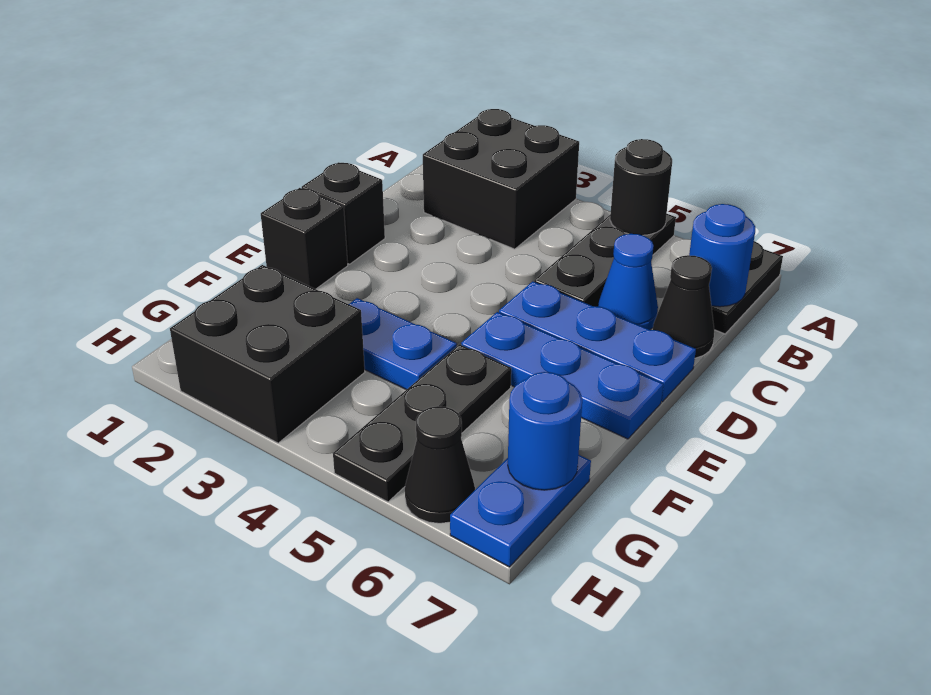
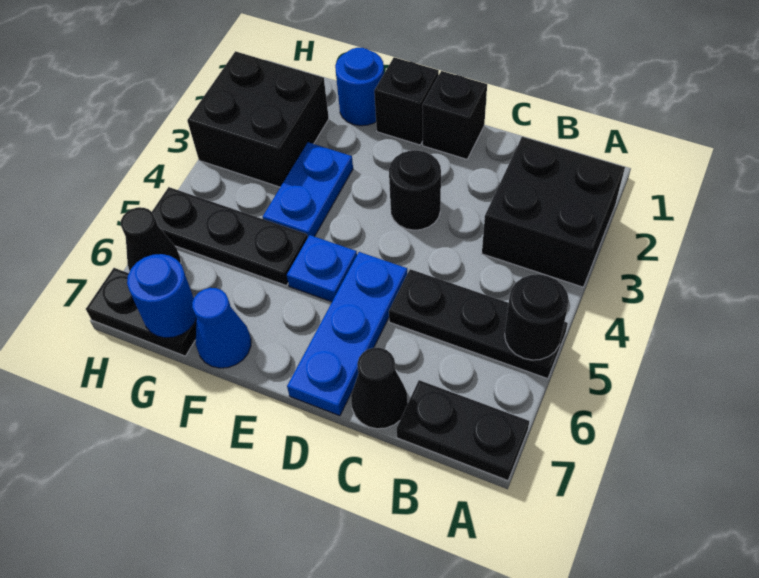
blue 1x1 round brick [689,204,755,307] -> blue 1x1 round brick moved to [335,48,384,126]
blue 1x1 cone [598,234,658,330] -> blue 1x1 cone moved to [192,288,251,368]
none -> black 1x1 round brick [389,150,441,230]
blue 1x3 plate [461,312,663,439] -> blue 1x1 plate [287,235,357,302]
blue 1x2 plate [450,455,591,567] -> black 1x2 plate [86,268,196,356]

